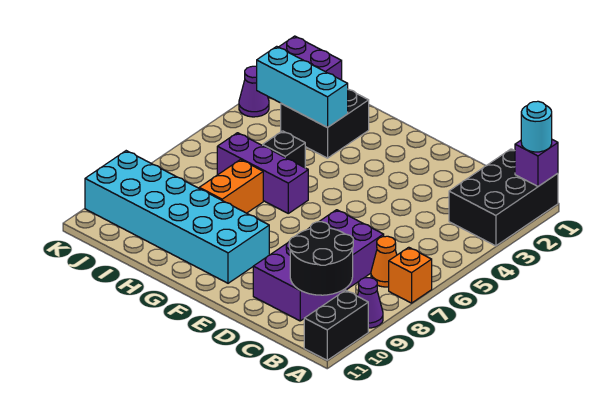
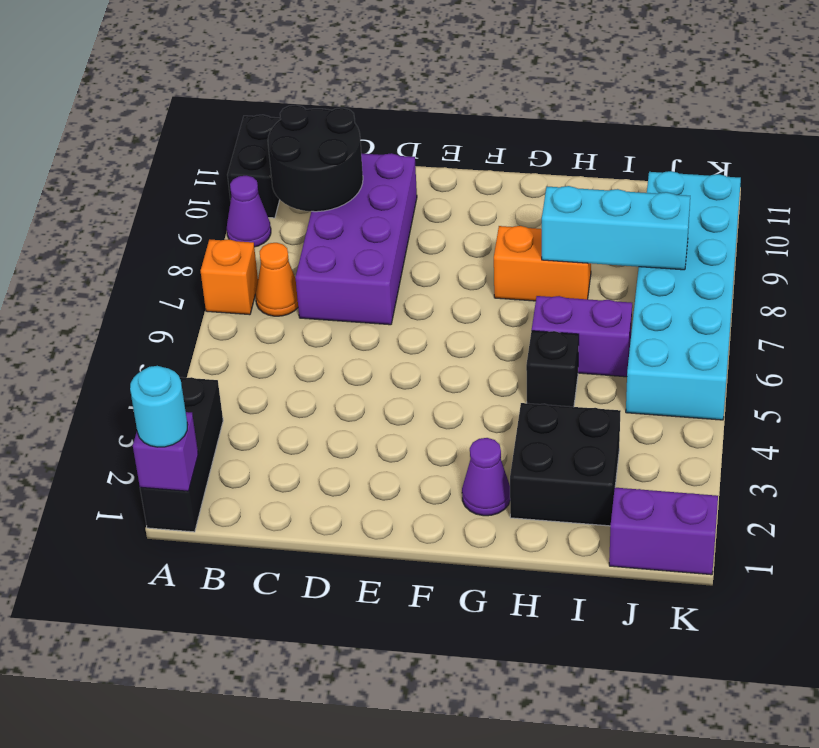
black 2x3 brick [449,149,558,246] -> black 1x3 brick [140,377,223,532]
cyan 2x6 brick [85,151,269,283] -> cyan 2x6 brick turned to [626,171,741,420]
purple 1x3 brick [217,133,308,213] -> purple 1x2 brick [532,296,632,377]
cyan 1x3 brick [257,46,348,127] -> cyan 1x3 brick moved to [542,186,690,270]
orange 1x2 brick [199,160,263,213] -> orange 1x2 brick turned to [494,226,591,301]
purple 1x1 cone [239,66,269,117] -> purple 1x1 cone moved to [462,438,510,516]

